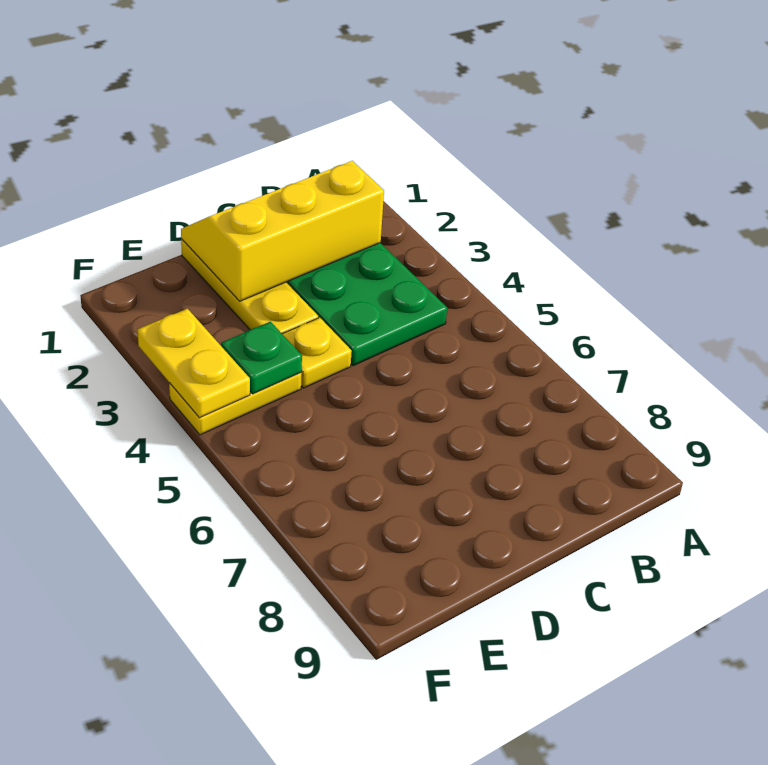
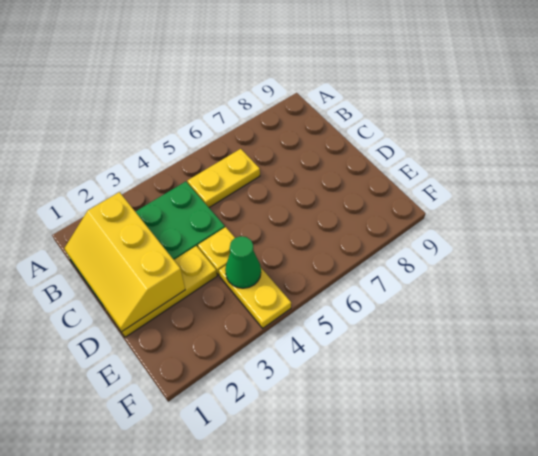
green 1x1 plate [221,322,302,394] -> green 1x1 cone [225,236,261,288]
yellow 1x2 plate [138,309,250,418] -> yellow 1x2 plate moved to [187,149,260,207]

